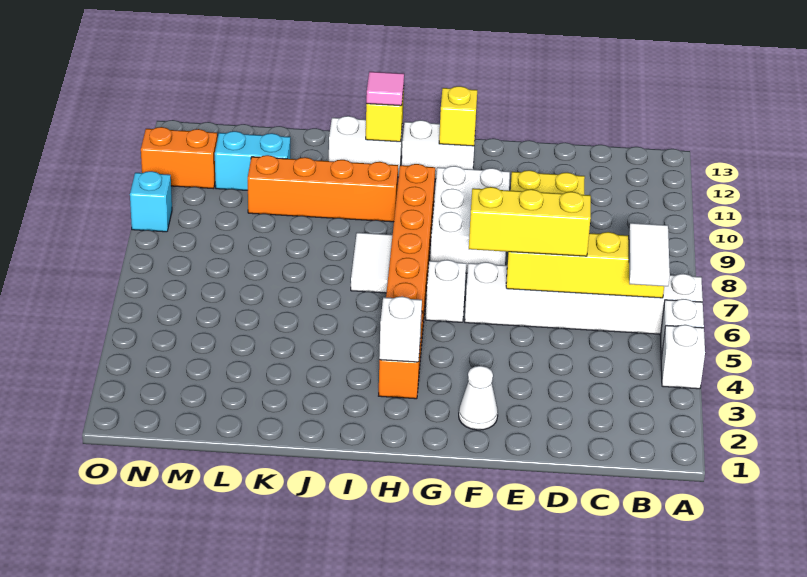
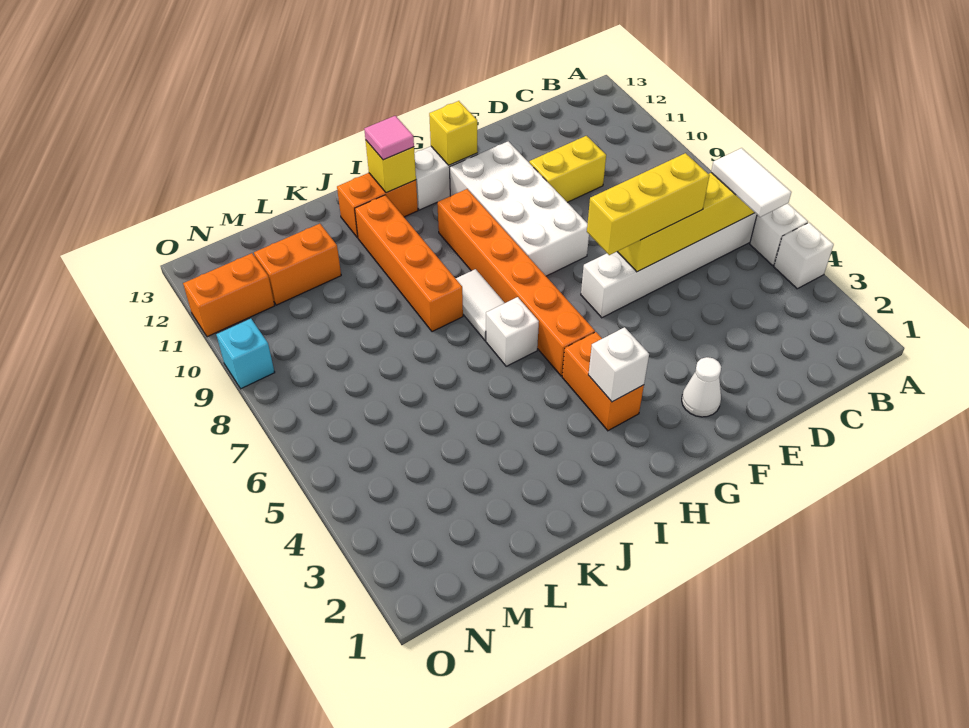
white 2x3 brick [430,166,510,273] -> white 2x4 brick [449,141,589,276]
white 1x1 brick [426,260,466,322] -> white 1x1 brick moved to [486,297,539,366]
orange 1x4 brick [248,155,398,222] -> orange 1x4 brick turned to [355,195,463,332]
white 1x2 brick [329,116,403,177] -> orange 1x2 brick [337,173,418,238]
cyan 1x2 brick [215,131,290,190] -> orange 1x2 brick [254,224,341,305]

